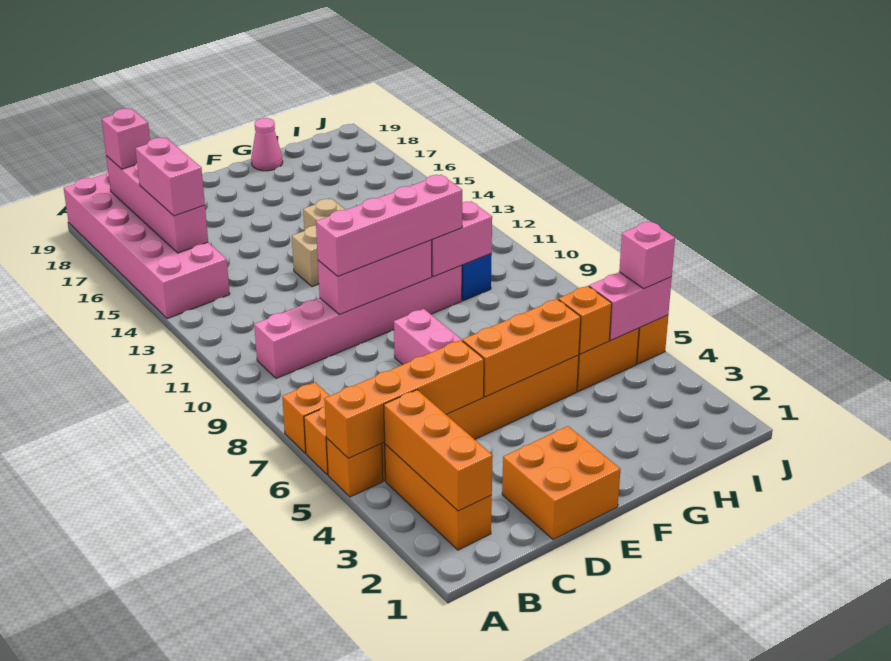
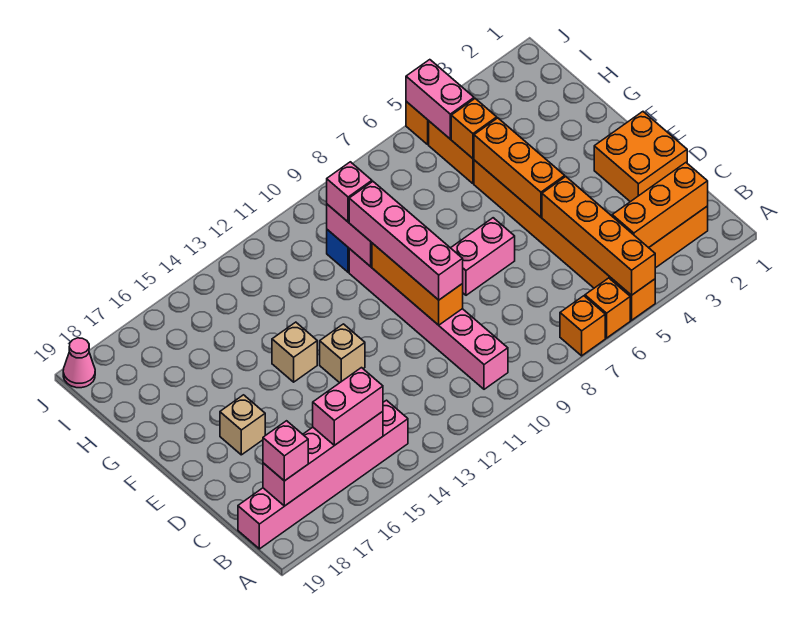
pink 2x6 brick [64,171,230,319] -> pink 1x6 brick [238,400,408,549]
pink 1x3 brick [318,240,432,314] -> orange 1x3 brick [372,243,463,325]
none -> tan 1x1 brick [220,395,265,455]
pink 1x1 cone [251,118,283,171] -> pink 1x1 cone moved to [63,338,95,388]
pink 1x1 brick [619,221,675,289] -> pink 1x1 brick moved to [327,162,372,222]

